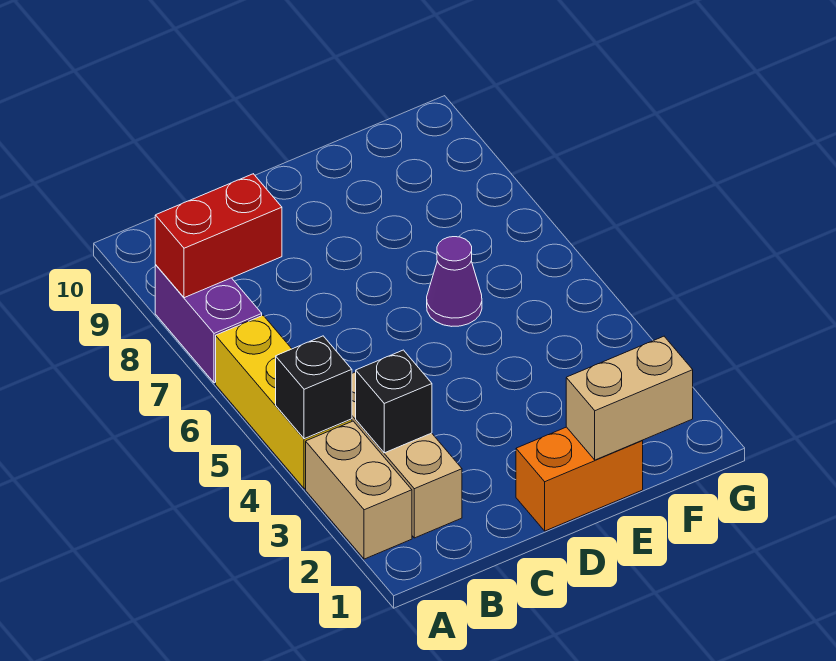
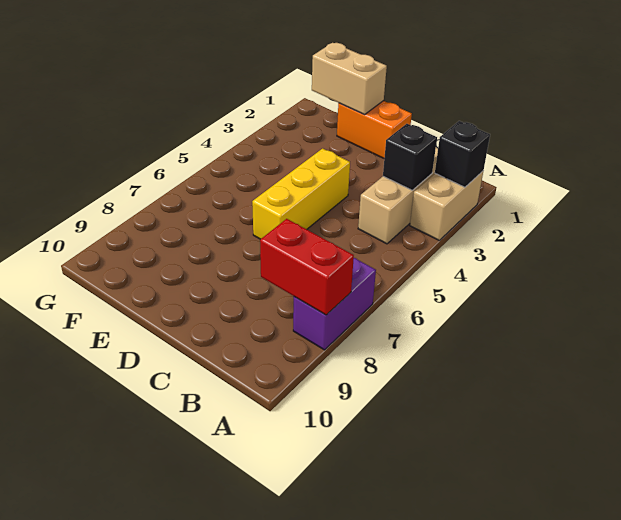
yellow 1x3 brick [216,316,352,489] -> yellow 1x3 brick moved to [252,148,350,239]
black 1x1 brick [276,336,352,439] -> black 1x1 brick moved to [435,121,490,187]
purple 1x1 cone [427,237,482,326] -> none

